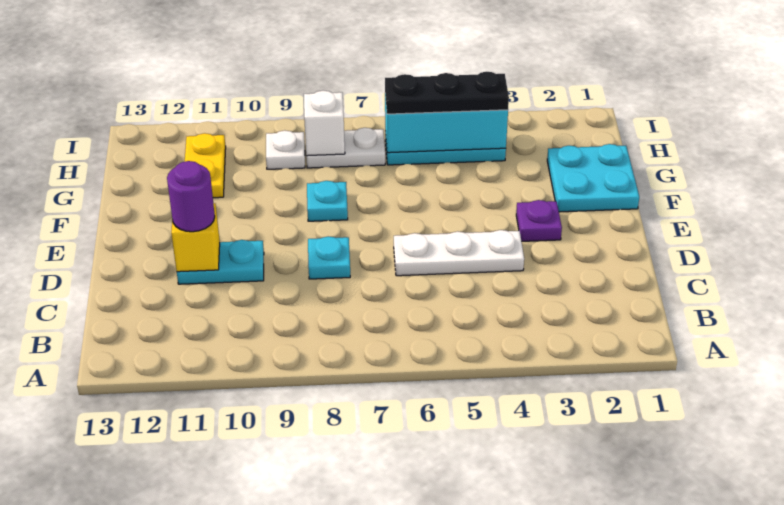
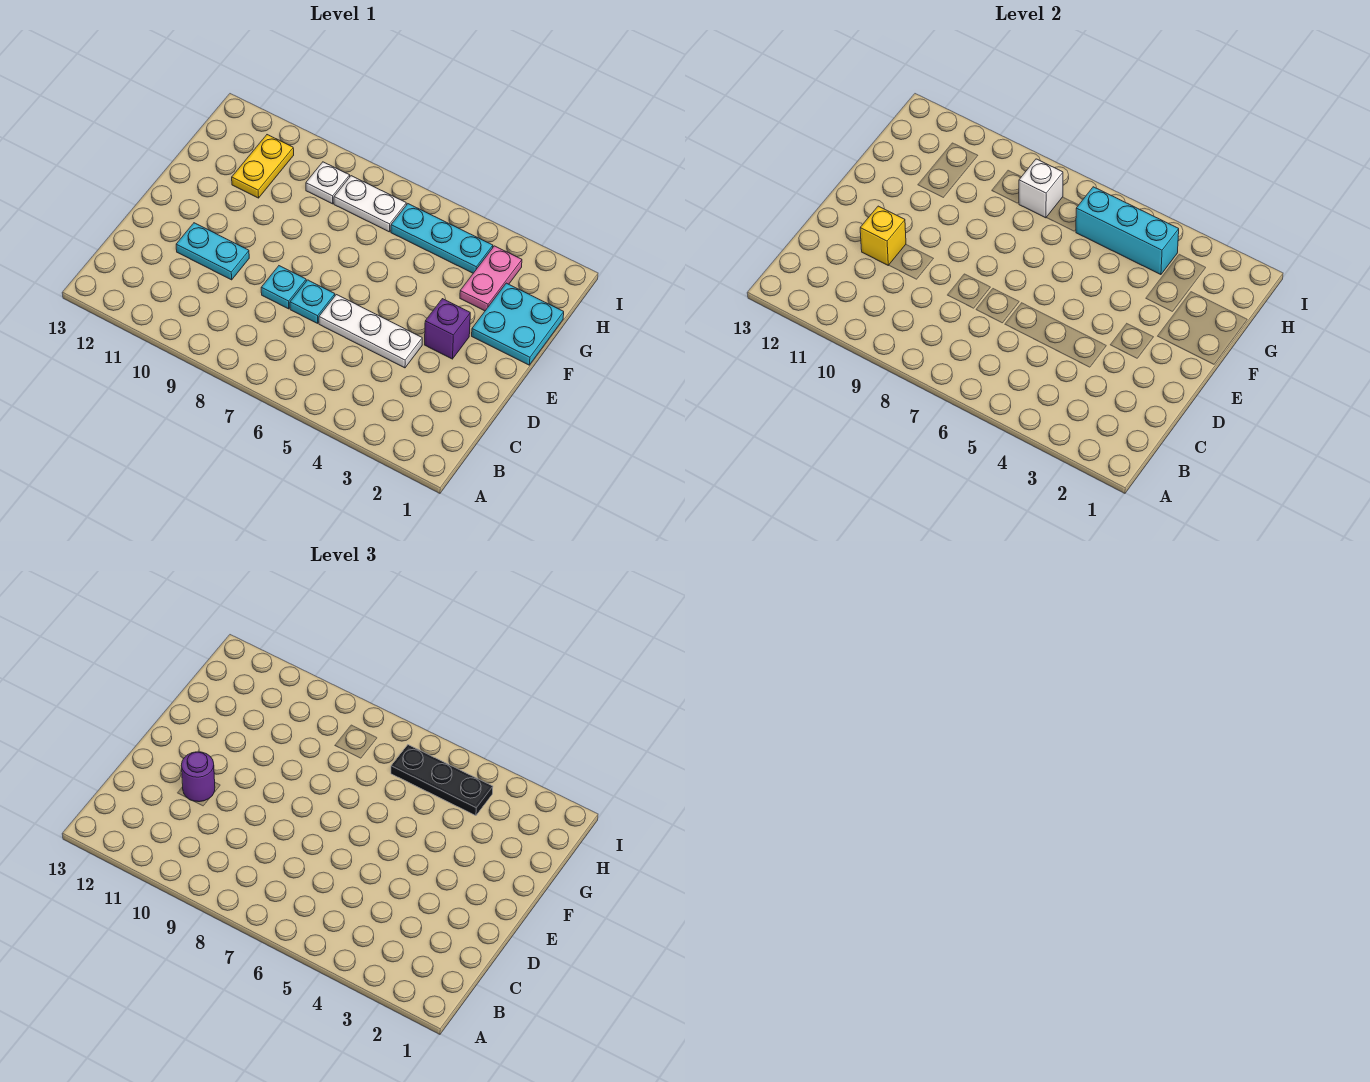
purple 1x1 plate [516,200,562,241] -> purple 1x1 brick [425,299,470,359]
cyan 1x1 plate [307,181,348,221] -> cyan 1x1 plate moved to [290,280,335,323]
none -> pink 1x2 plate [460,246,522,311]

